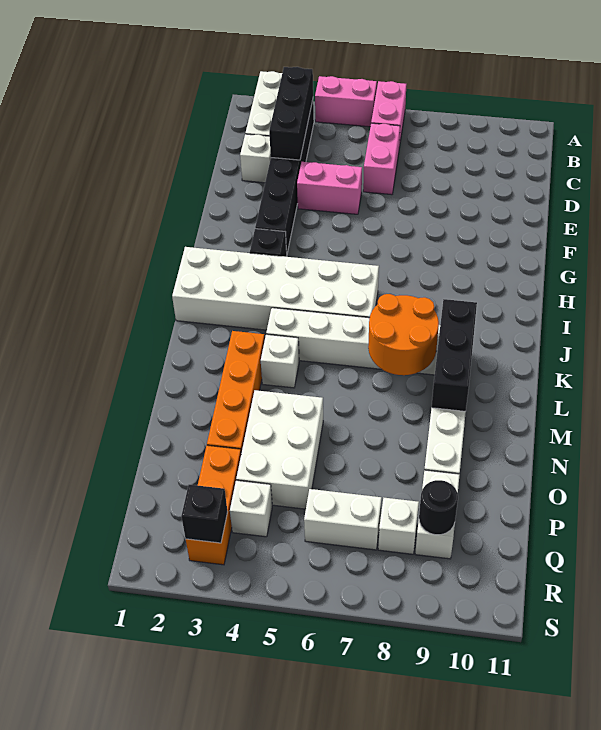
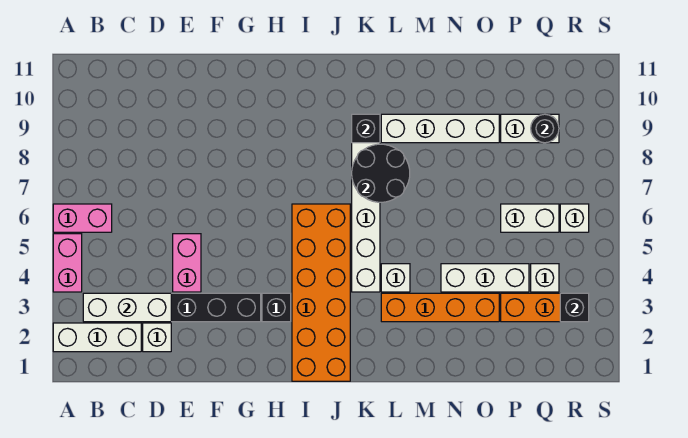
black 1x3 brick [269,67,313,160] -> white 1x3 brick [83,293,171,322]
pink 1x2 brick [363,123,400,195] -> none
white 2x6 brick [172,247,379,330] -> orange 2x6 brick [292,204,350,381]
orange 2x2 round brick [368,294,439,375] -> black 2x2 round brick [352,144,410,202]
black 1x3 brick [432,299,477,411] -> black 1x1 brick [352,114,380,143]
white 2x3 brick [236,390,323,509] -> white 1x3 brick [441,264,529,292]
white 1x2 brick [304,489,382,550] -> white 1x2 brick turned to [501,204,559,232]
white 1x1 brick [378,498,419,554] -> white 1x1 brick moved to [560,204,589,232]

